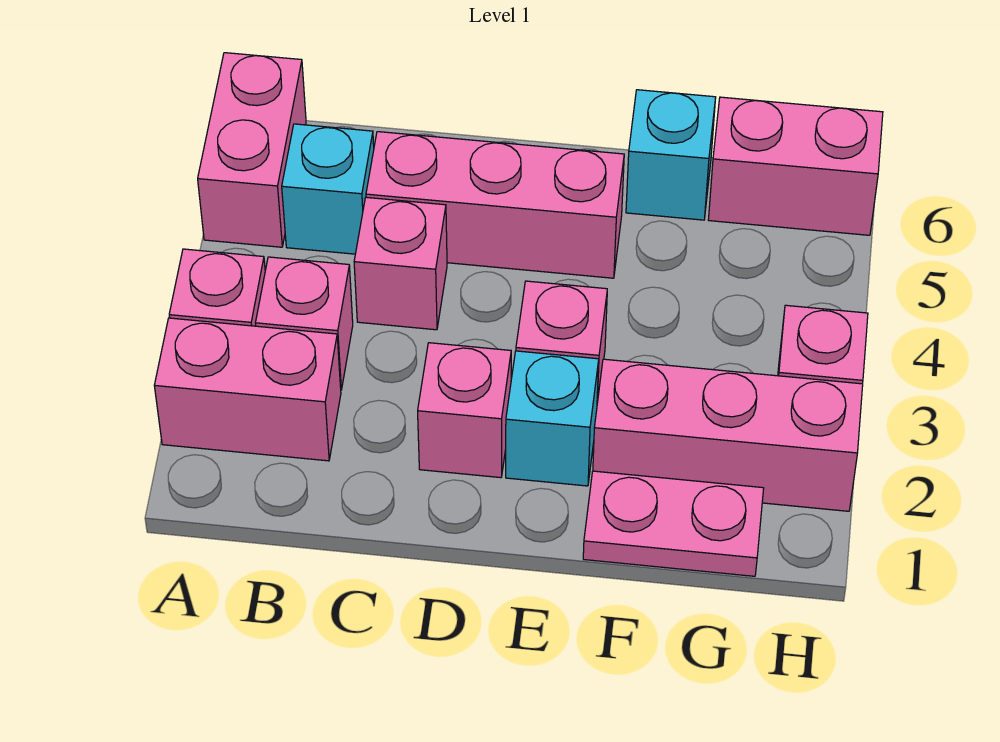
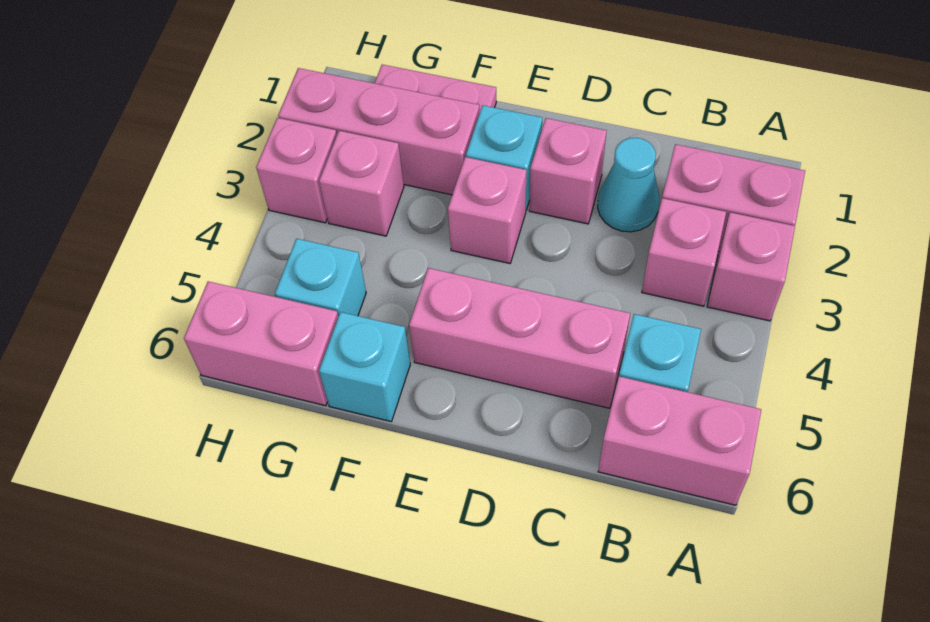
pink 1x2 brick [198,53,306,247] -> pink 1x2 brick turned to [598,376,761,505]
none -> cyan 1x1 cone [598,138,659,232]
pink 1x1 brick [354,197,447,330] -> pink 1x1 brick moved to [319,131,404,236]
none -> cyan 1x1 brick [275,239,366,316]

